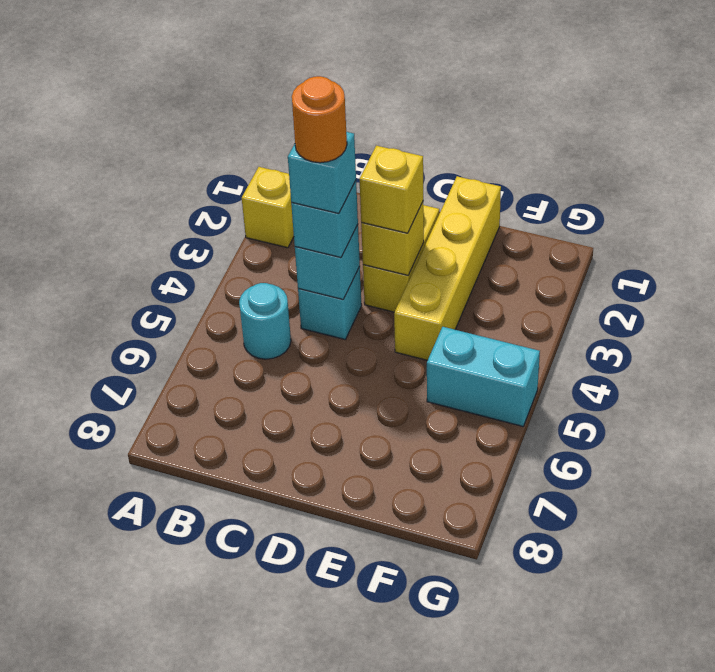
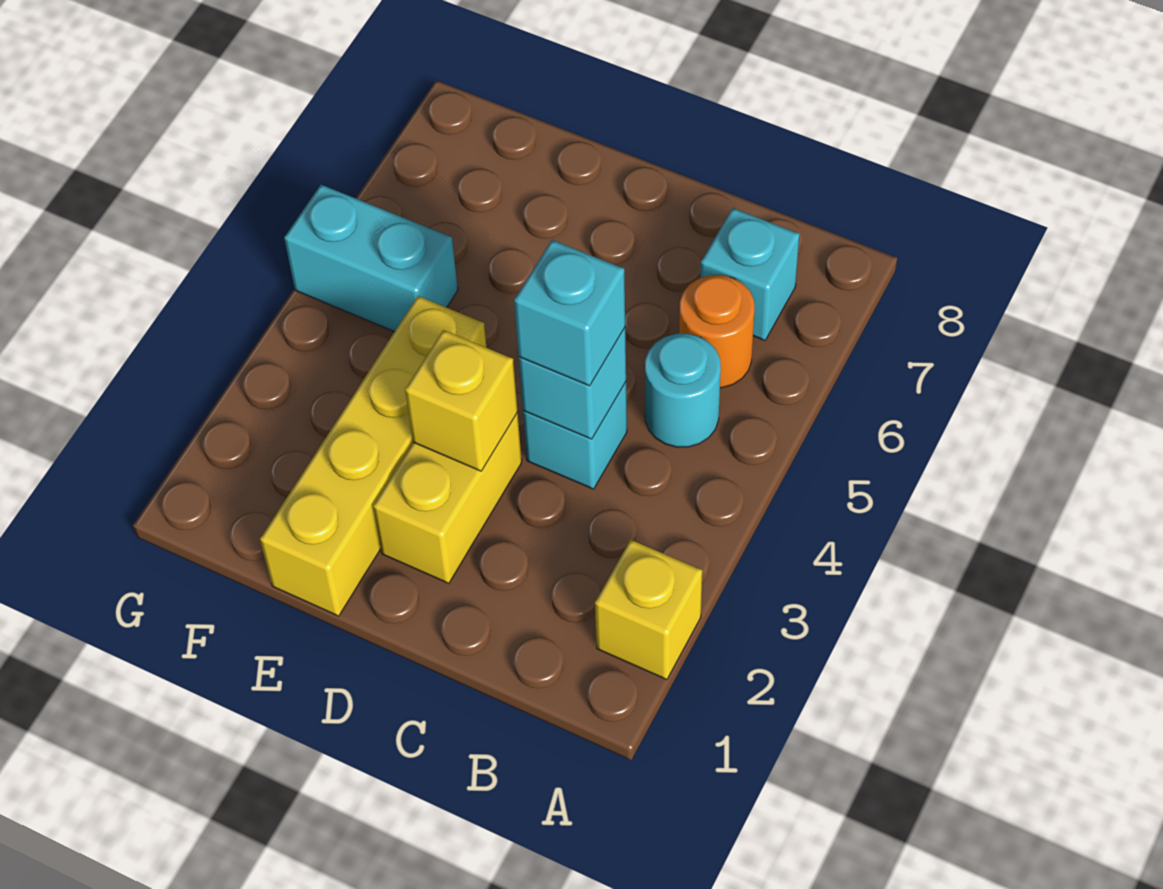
cyan 1x1 brick [288,132,356,214] -> cyan 1x1 brick moved to [700,208,800,341]
orange 1x1 round brick [292,76,347,163] -> orange 1x1 round brick moved to [679,275,754,388]
yellow 1x1 brick [359,146,423,233] -> none

